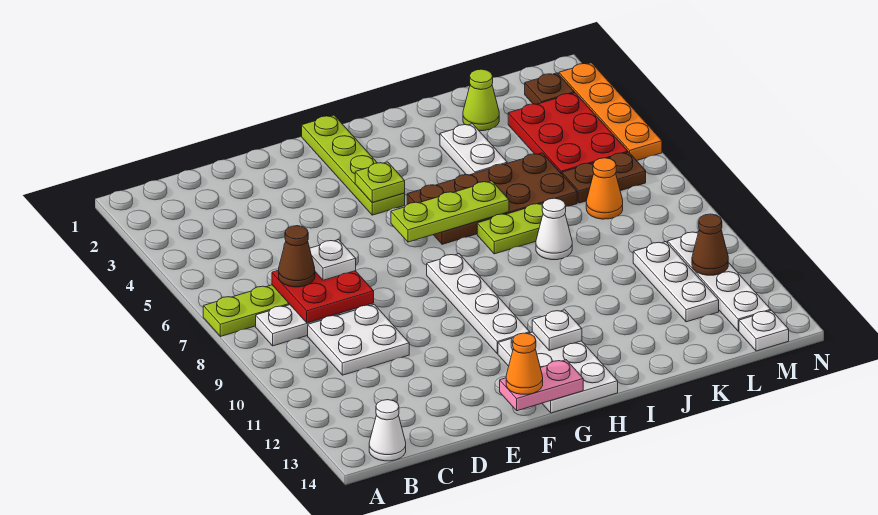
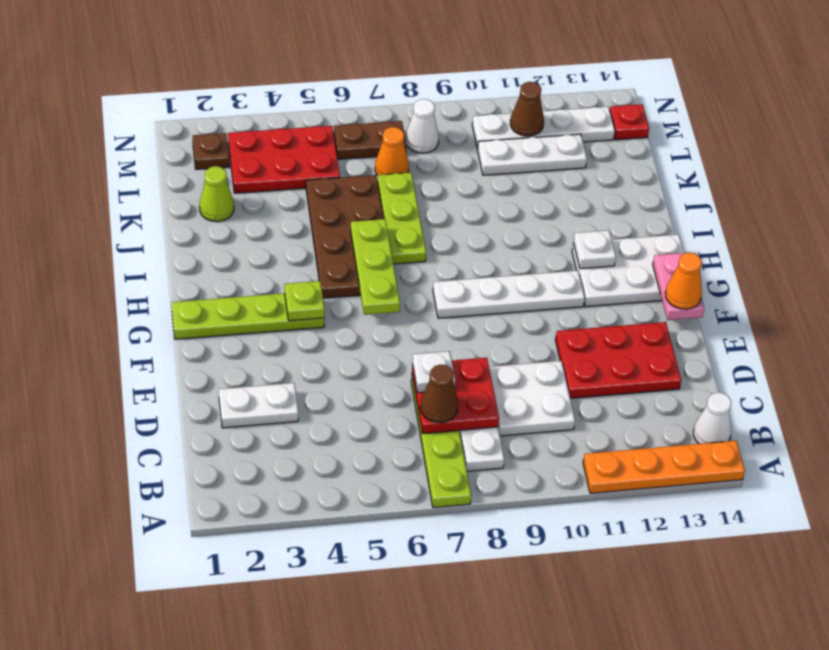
none -> red 2x3 plate [555,322,681,398]
lime 1x2 plate [477,203,543,254] -> lime 1x3 plate [377,173,426,264]
white 1x2 plate [440,124,507,175] -> white 1x2 plate moved to [219,383,298,428]
white 1x1 cone [536,198,572,260] -> white 1x1 cone moved to [406,99,439,153]
brown 1x2 plate [562,152,646,203] -> brown 1x2 plate turned to [334,121,407,159]
white 1x1 plate [739,310,789,351] -> red 1x1 plate [610,104,649,140]
orange 1x4 plate [559,63,662,161] -> orange 1x4 plate moved to [583,441,745,493]

